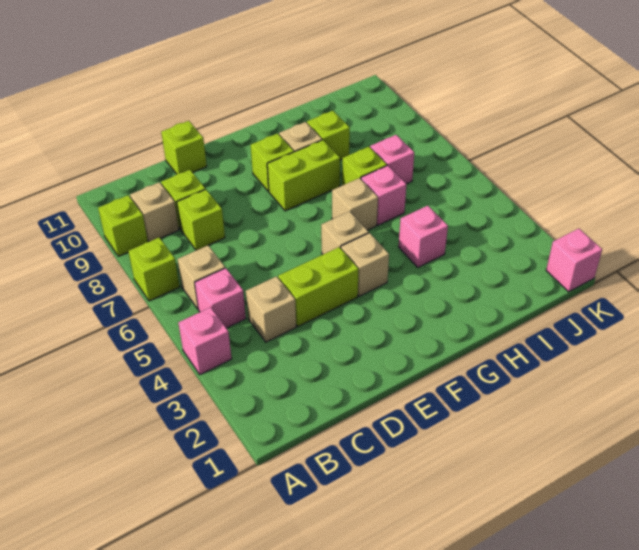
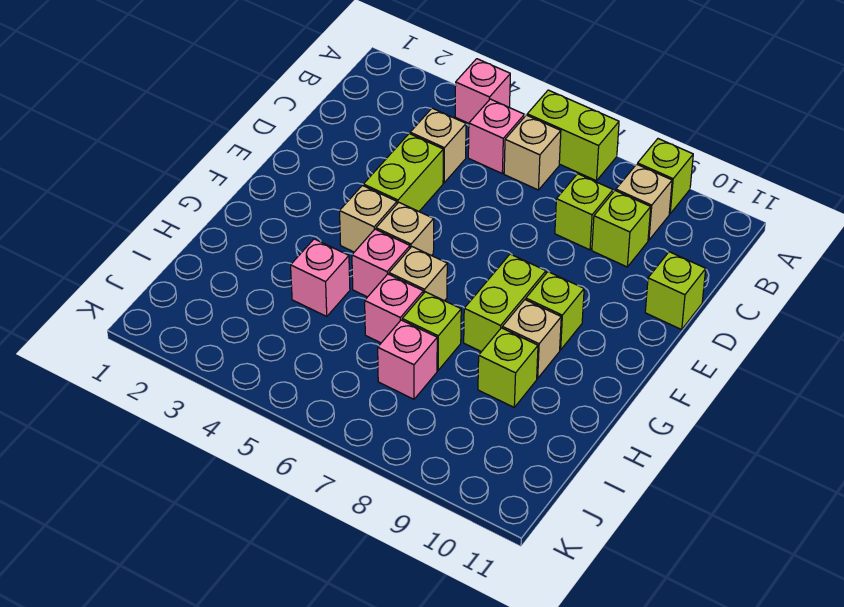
lime 1x1 brick [128,238,180,301] -> lime 1x2 brick [527,90,619,181]
pink 1x1 brick [546,229,602,292] -> pink 1x1 brick moved to [352,229,410,297]

